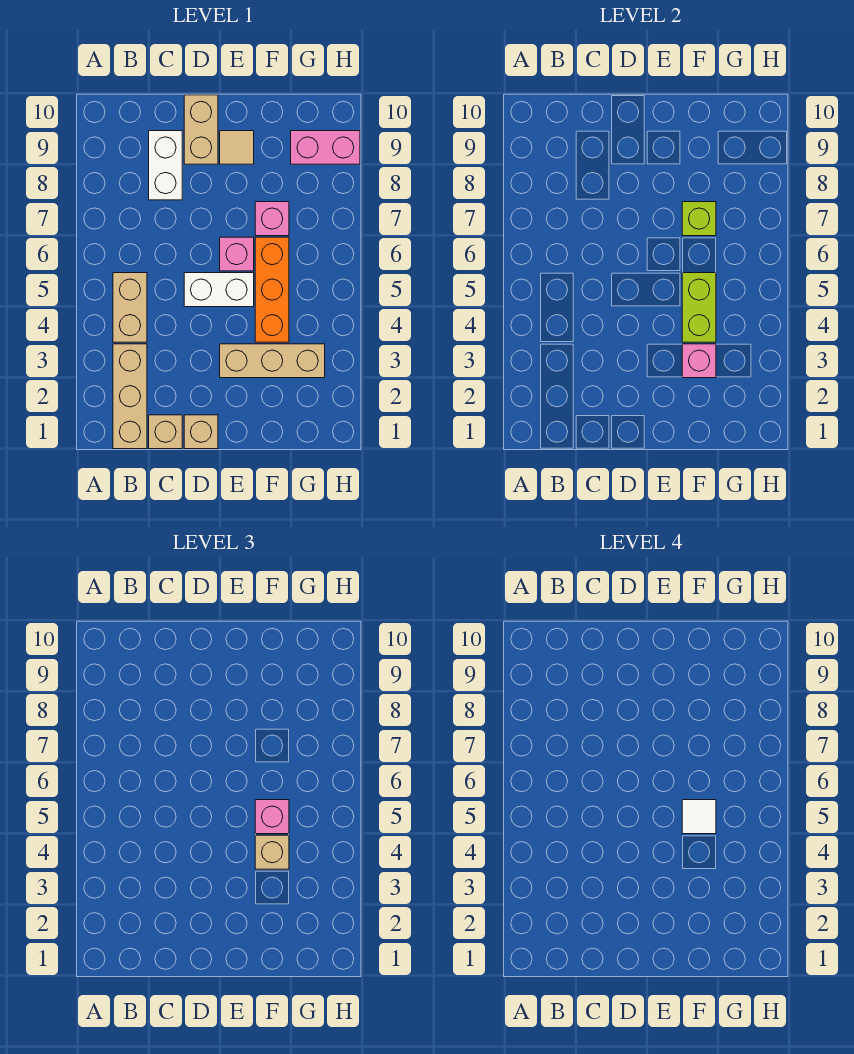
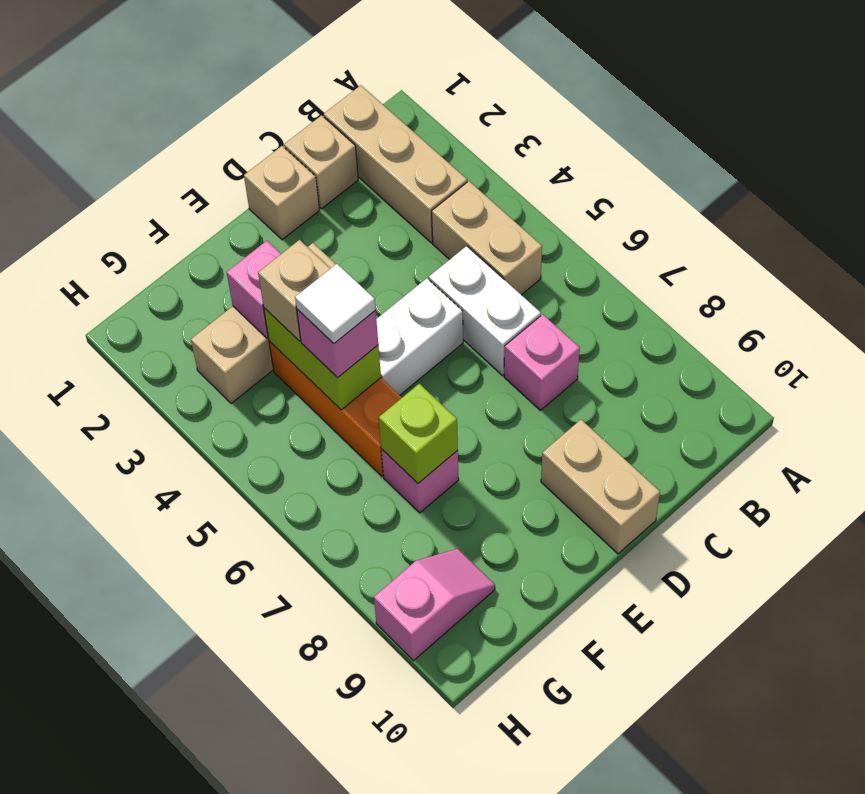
white 1x2 brick [149,131,182,200] -> white 1x2 brick moved to [429,246,541,376]
pink 1x1 brick [220,237,254,271] -> pink 1x1 brick moved to [504,314,580,410]
tan 1x1 tile [220,131,254,164] -> none
pink 1x2 brick [291,131,360,164] -> pink 1x2 slope [374,549,495,661]

